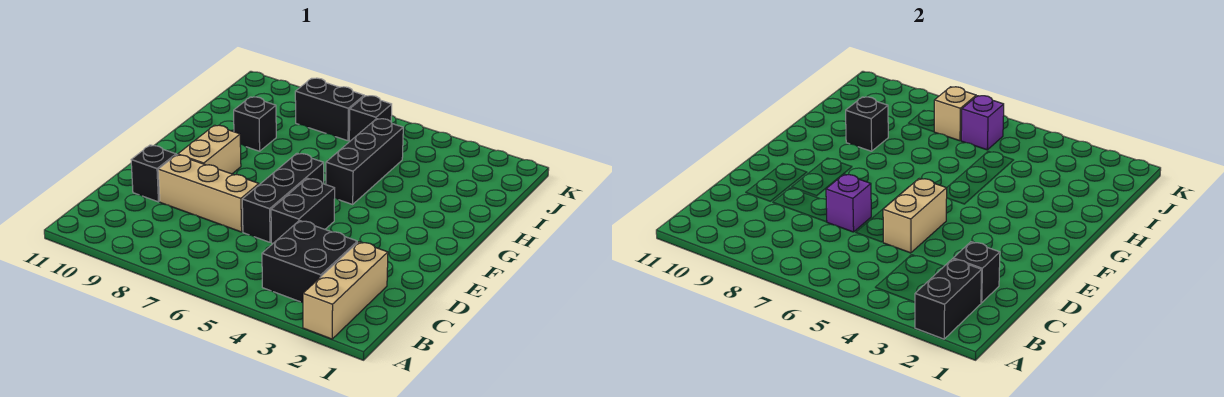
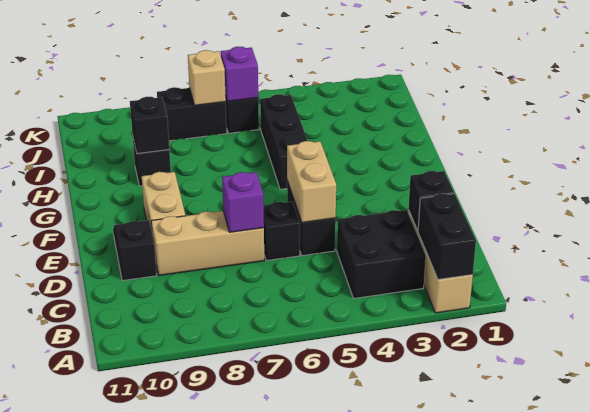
black 1x3 brick [242,153,324,242] -> black 1x1 brick [264,202,300,261]

